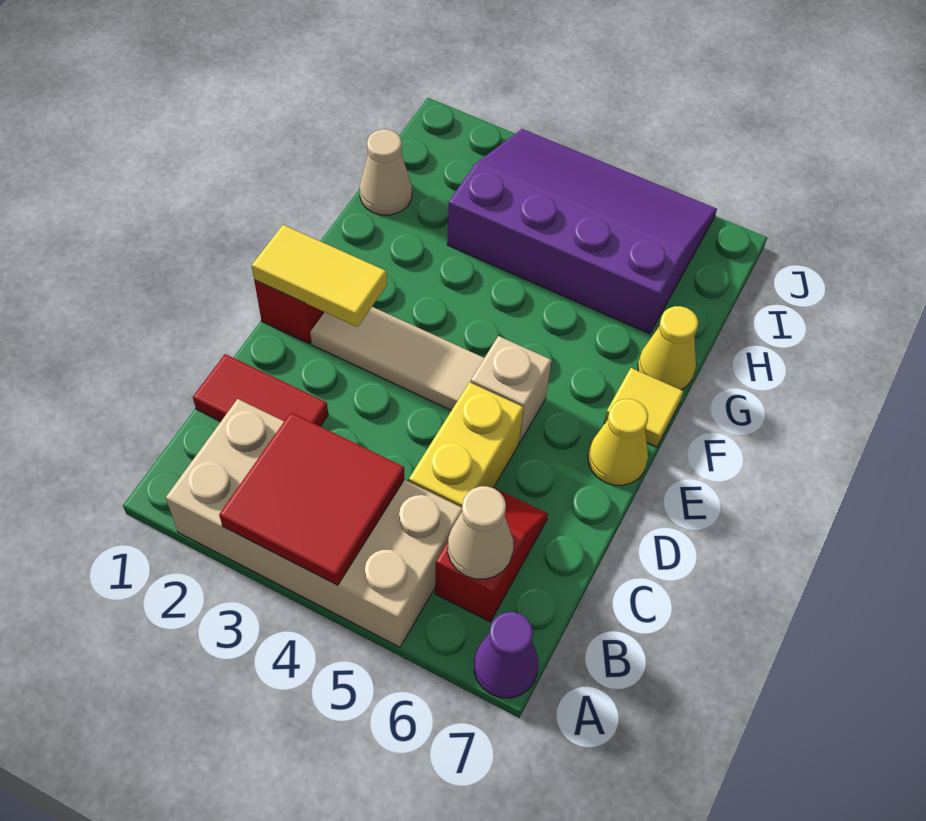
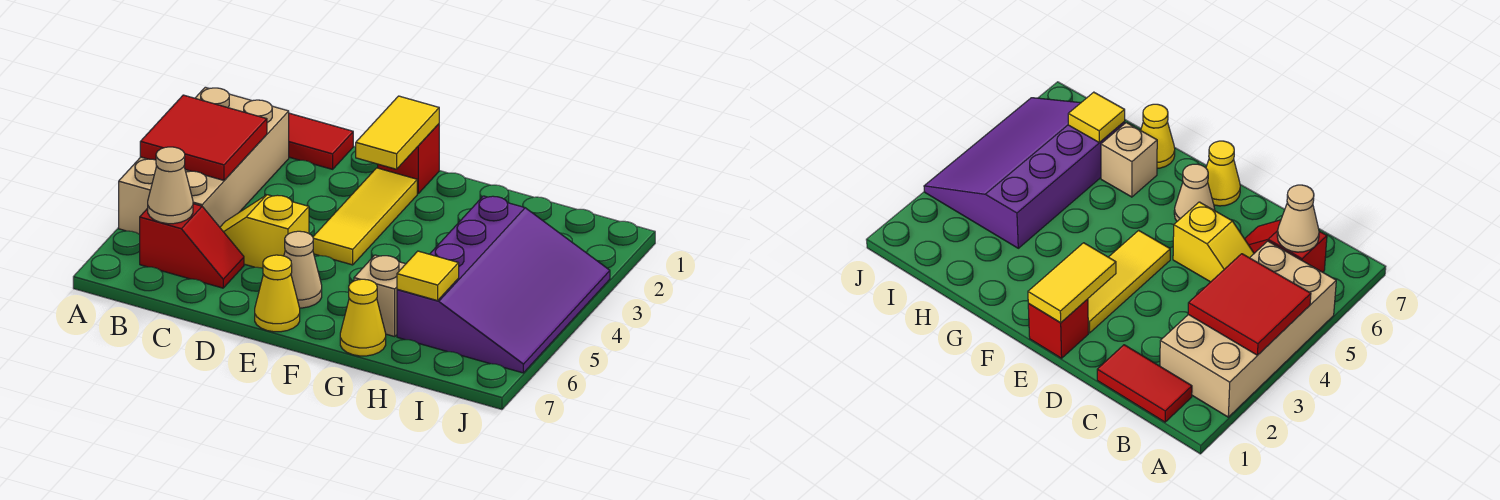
purple 1x1 cone [474,612,539,698] -> none
red 1x2 tile [193,354,328,426] -> red 1x2 tile turned to [289,113,353,169]
yellow 1x2 brick [409,382,524,507] -> yellow 1x2 slope [220,195,309,268]
tan 1x3 tile [310,307,484,410] -> yellow 1x3 tile [313,168,417,265]
tan 1x1 brick [471,336,552,442] -> tan 1x1 brick moved to [354,255,405,337]
yellow 1x1 tile [604,368,683,447] -> yellow 1x1 tile moved to [397,251,459,301]
tan 1x1 cone [360,129,412,215] -> tan 1x1 cone moved to [284,231,322,308]

